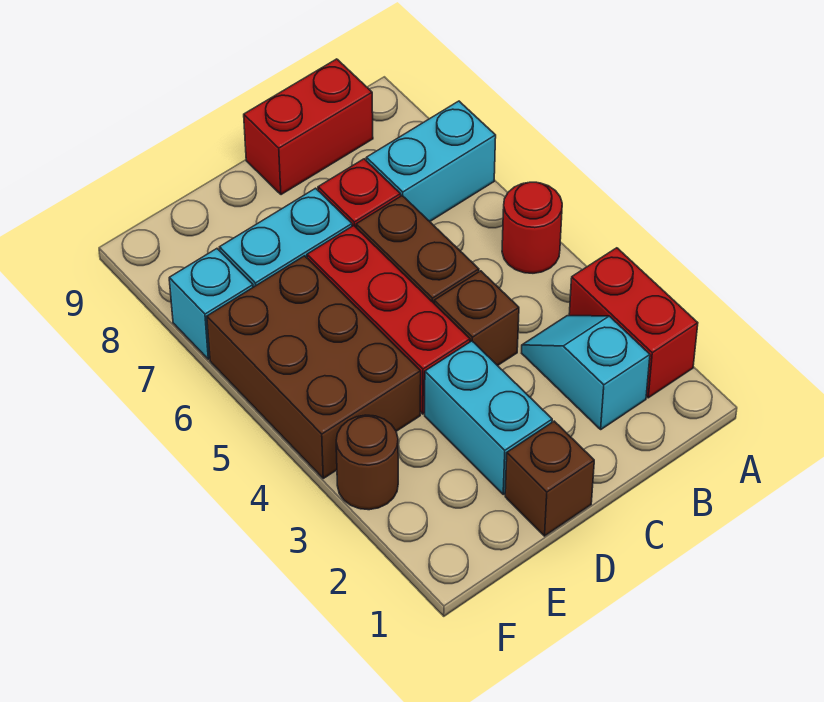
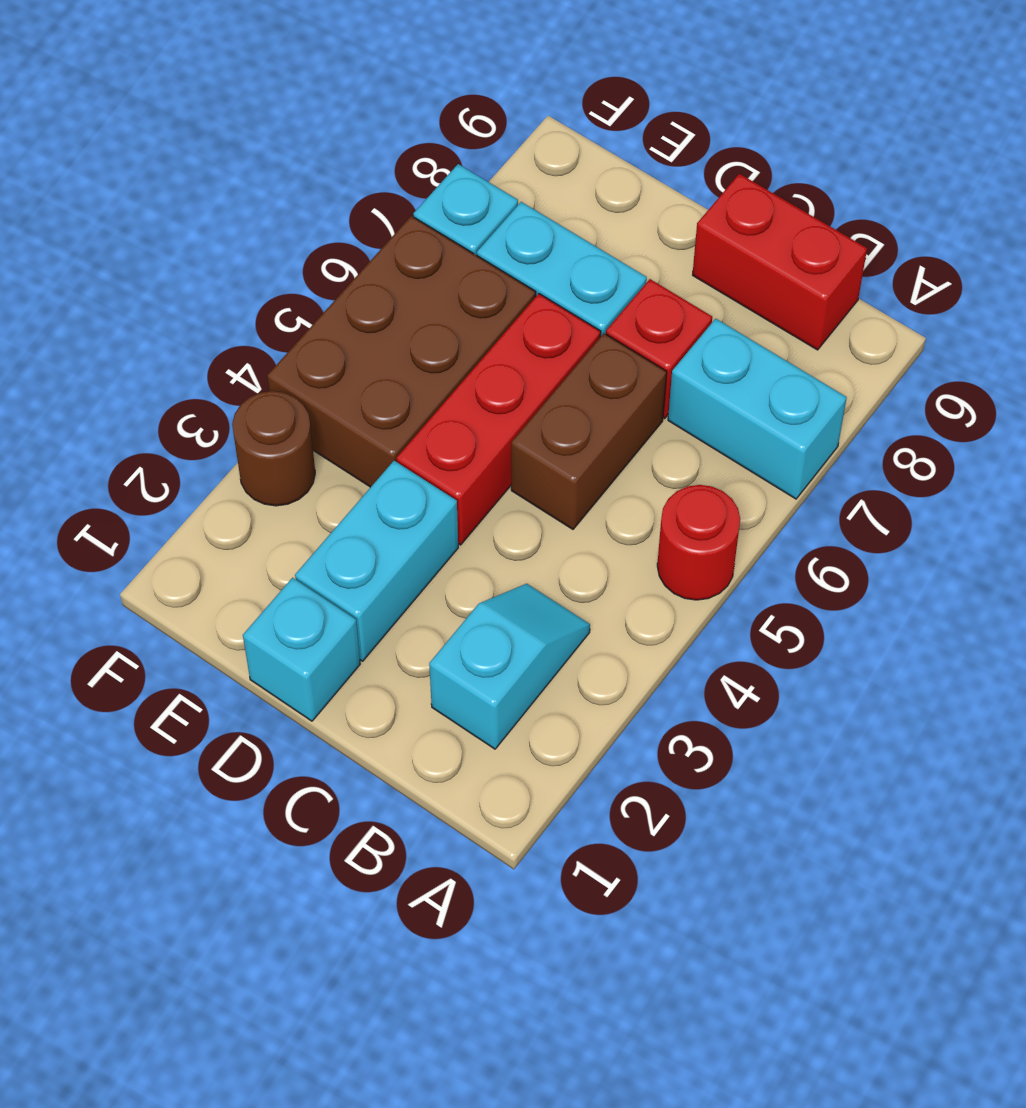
red 1x2 brick [569,248,698,398] -> none
brown 1x1 brick [434,271,519,366] -> none
brown 1x1 brick [505,421,594,536] -> cyan 1x1 brick [243,578,360,721]

